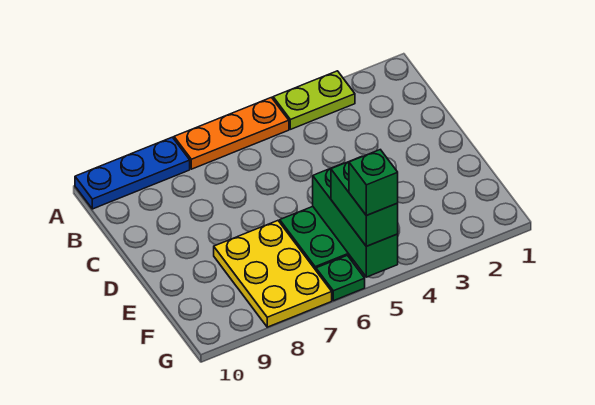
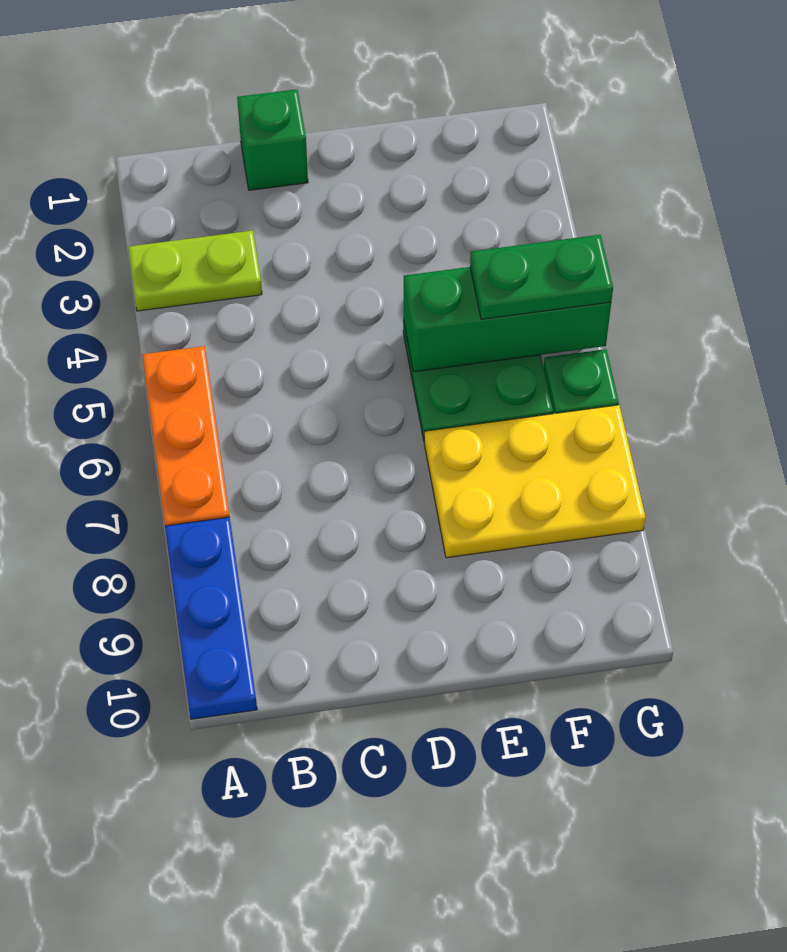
lime 1x2 plate [273,71,355,129] -> lime 1x2 plate turned to [128,230,262,311]
green 1x2 brick [331,156,398,246] -> green 1x2 plate [470,235,613,319]
green 1x1 brick [349,150,398,215] -> green 1x1 brick moved to [237,89,308,190]

